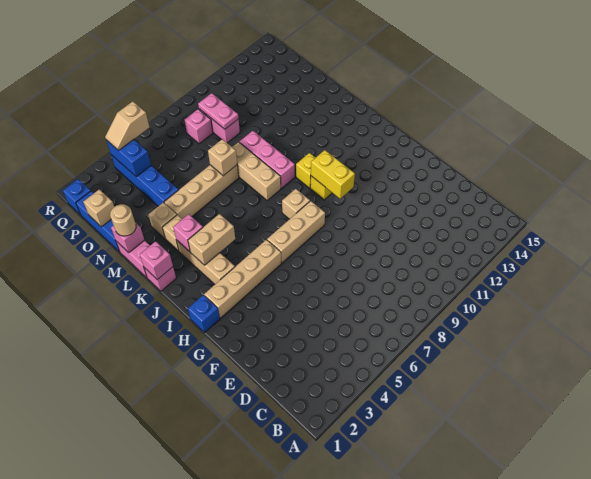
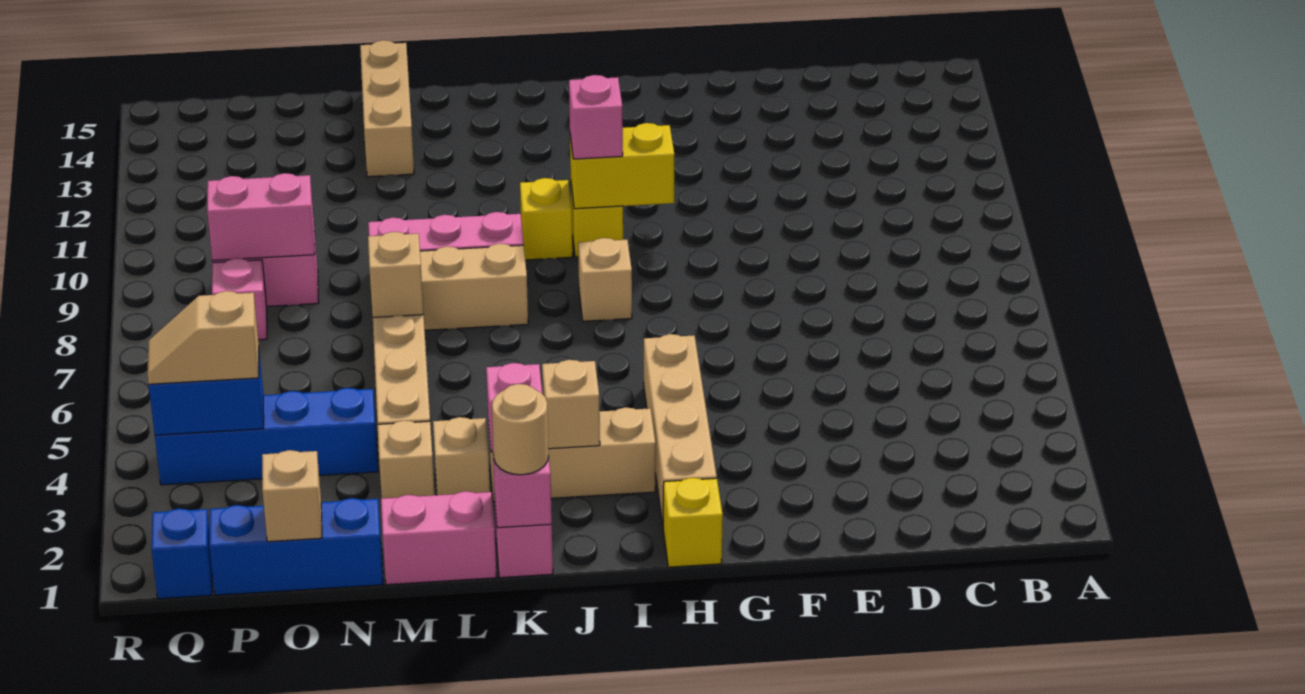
blue 1x1 brick [188,295,220,332] -> yellow 1x1 brick [663,478,723,567]
tan 1x3 brick [267,201,325,263] -> tan 1x3 brick moved to [360,40,414,177]
tan 1x2 brick [188,214,235,265] -> tan 1x1 brick [542,360,600,449]
pink 1x1 brick [111,223,144,253] -> pink 1x1 brick moved to [569,75,623,159]
tan 1x1 round brick [110,204,136,236] -> tan 1x1 round brick moved to [492,384,549,475]
pink 1x2 plate [198,93,238,129] -> pink 1x2 brick [207,173,315,260]
tan 1x2 slope [105,101,149,151] -> tan 1x2 slope turned to [147,291,259,384]

